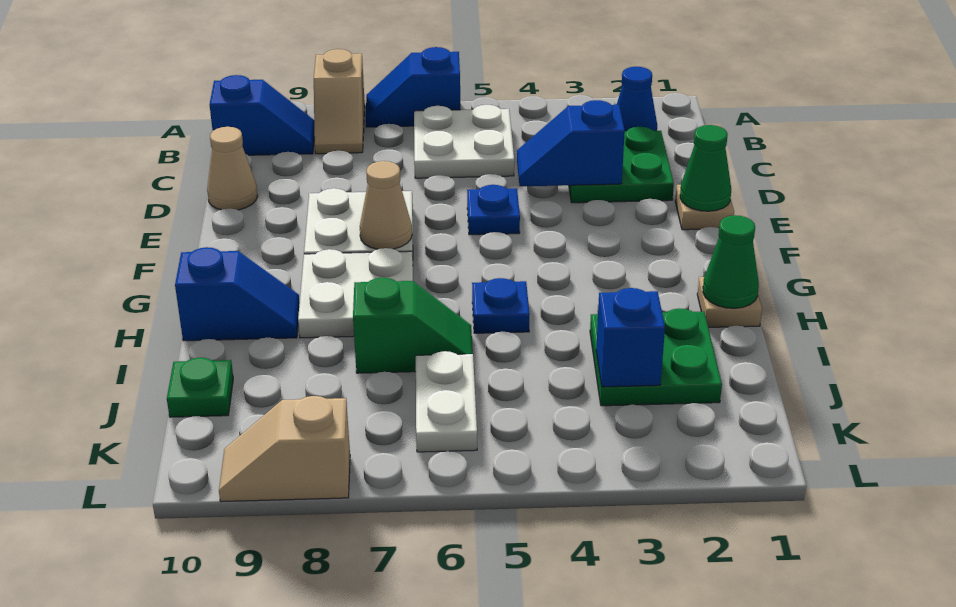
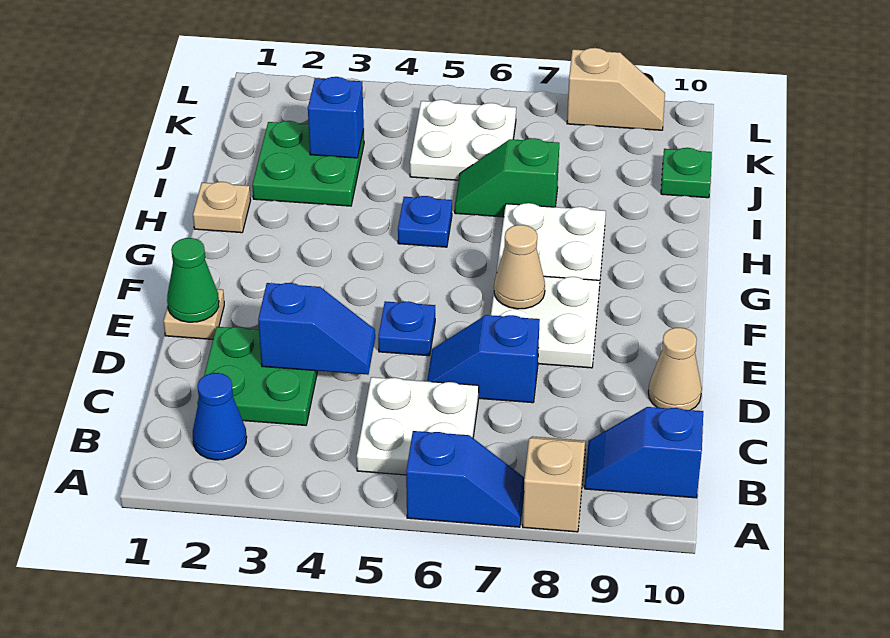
green 1x1 cone [703,215,759,308] -> none
blue 1x2 slope [175,247,300,341] -> blue 1x2 slope moved to [427,315,540,403]
white 1x2 plate [416,351,477,452] -> white 2x2 plate [410,100,516,180]

